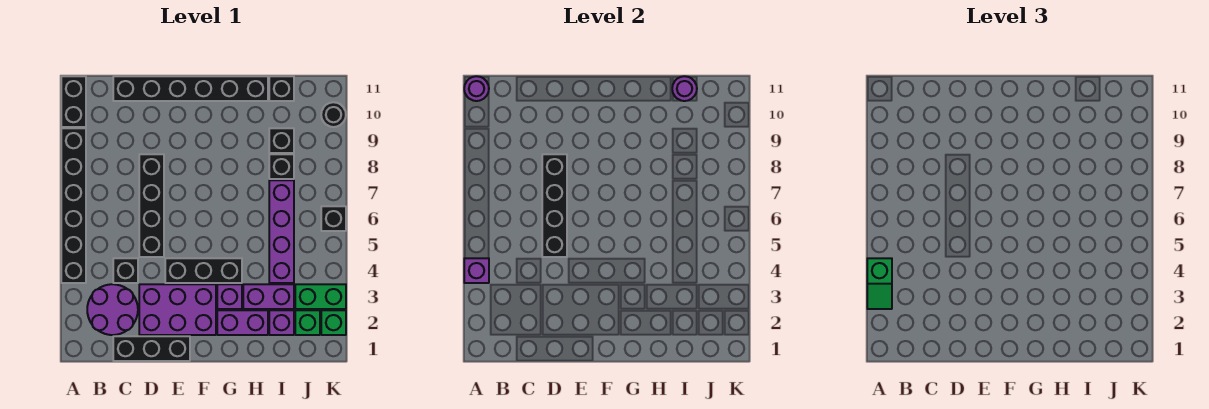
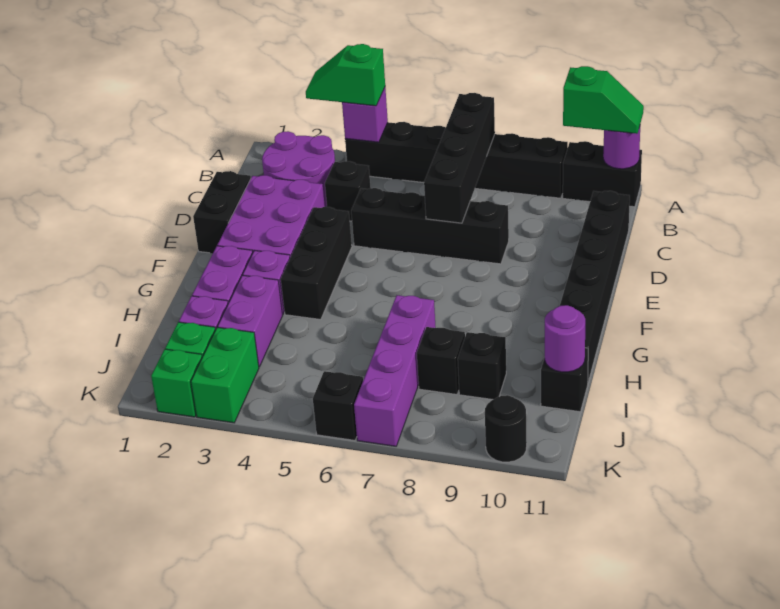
none -> green 1x2 slope [563,66,644,134]
black 1x3 brick [113,336,190,361] -> black 1x2 brick [193,171,251,253]
black 1x4 brick [542,154,567,257] -> black 1x4 brick turned to [424,93,495,223]
purple 1x4 brick [269,180,294,283] -> purple 1x4 brick turned to [354,295,436,446]

